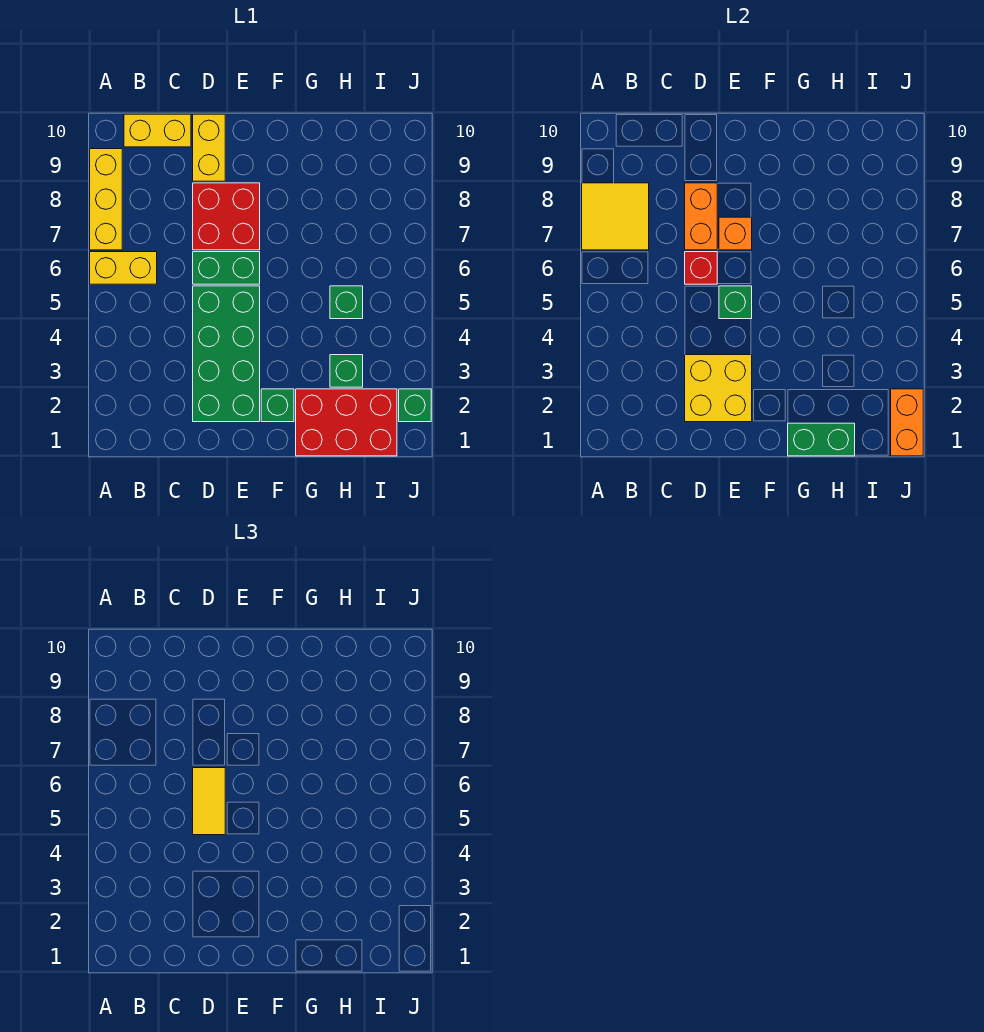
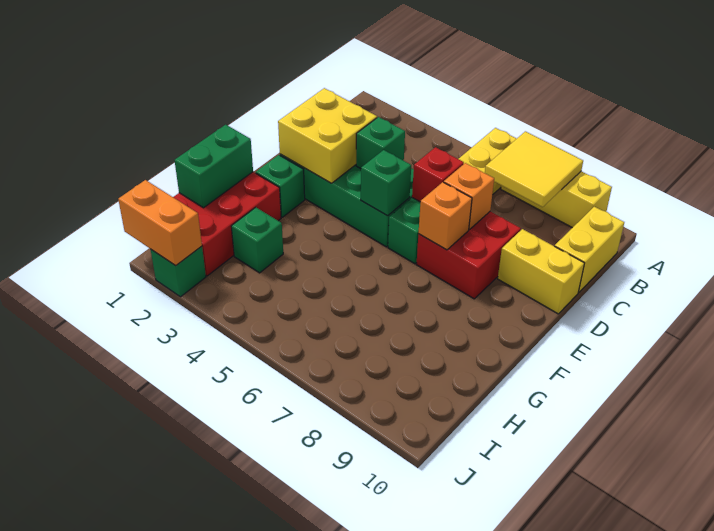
yellow 1x2 tile [193,768,225,835] -> none
orange 1x2 brick [685,183,717,250] -> orange 1x1 brick [444,163,494,229]
green 1x1 brick [330,286,363,319] -> green 1x1 brick moved to [356,117,405,169]

